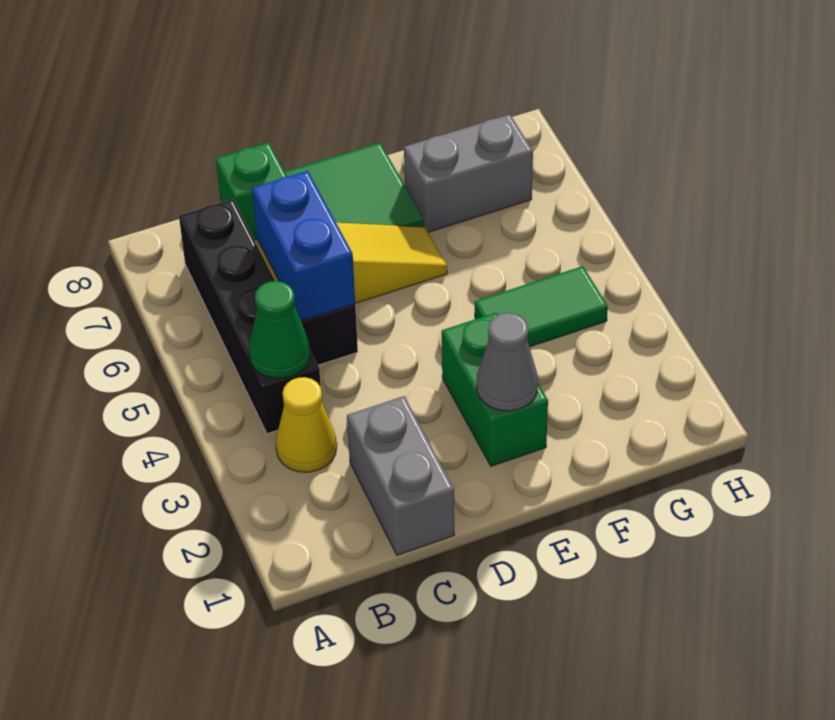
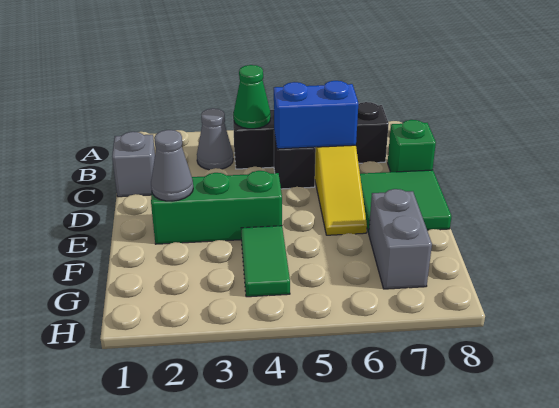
yellow 1x1 cone [276,377,337,472] -> grey 1x1 cone [197,108,233,170]
grey 1x2 brick [347,396,454,555] -> grey 1x1 brick [112,132,155,197]
green 1x2 brick [442,312,548,466] -> green 1x3 brick [151,171,282,244]

